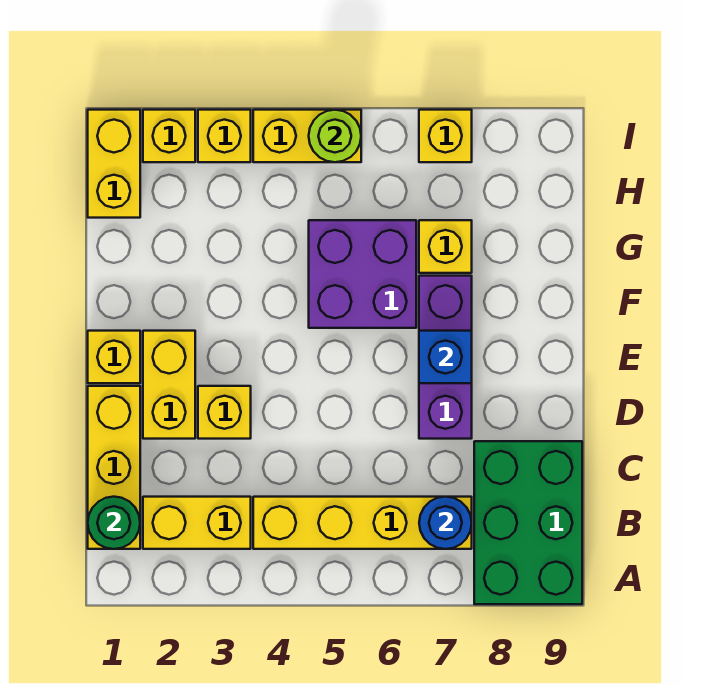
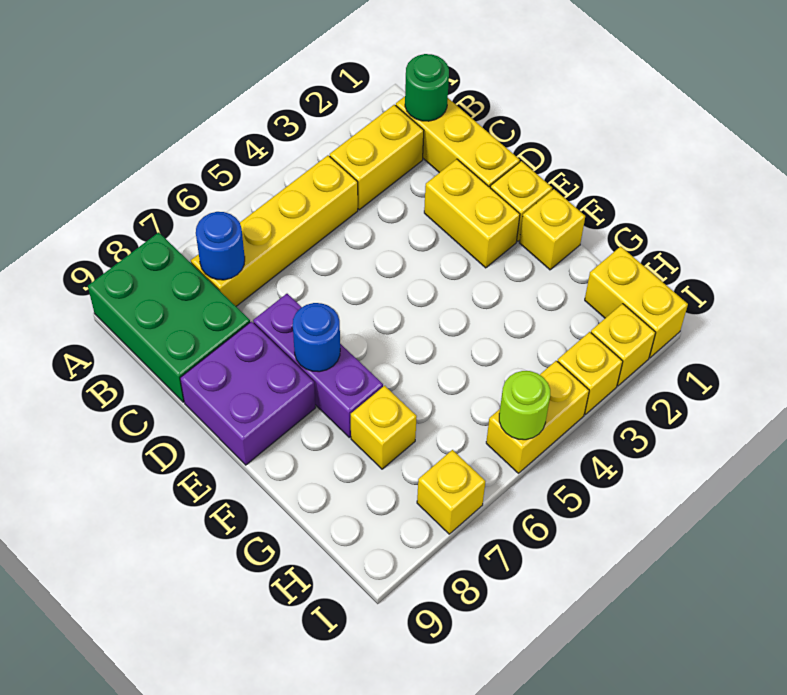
yellow 1x1 brick [198,386,251,439] -> yellow 1x1 brick moved to [519,189,585,270]
blue 1x1 brick [419,331,472,383] -> blue 1x1 round brick [293,303,340,372]
purple 2x2 brick [309,220,416,328] -> purple 2x2 brick moved to [180,322,316,465]

